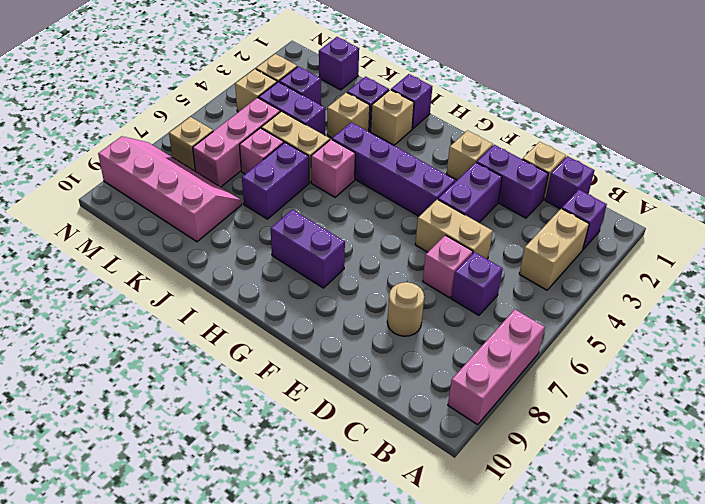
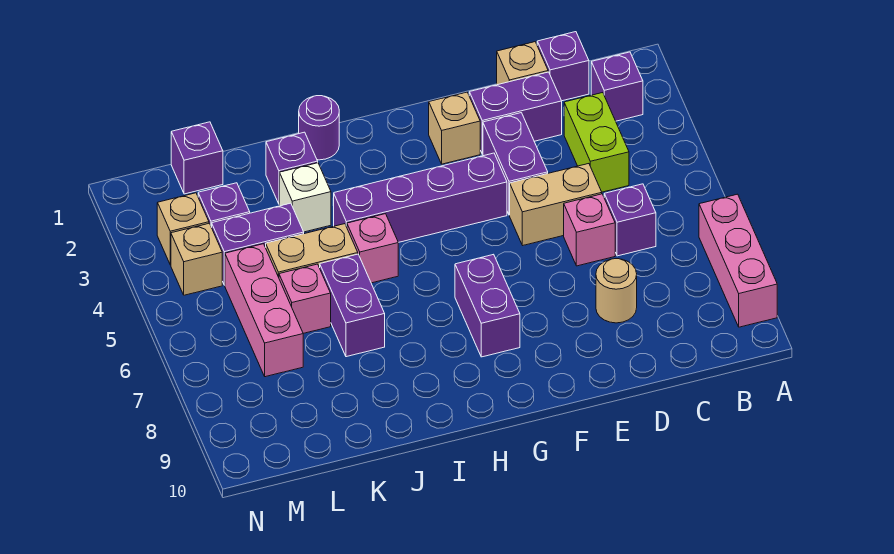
tan 1x2 brick [519,208,589,290] -> none
none -> lime 1x2 brick [564,93,629,192]
purple 1x2 brick [271,210,345,288] -> purple 1x2 brick turned to [455,254,520,357]
purple 1x1 brick [391,74,432,129] -> purple 1x1 round brick [299,96,339,160]
tan 1x1 brick [371,90,414,145] -> none
tan 1x1 brick [327,92,370,138] -> white 1x1 brick [280,163,331,232]
pink 2x4 slope [98,136,242,242] -> none
tan 1x1 brick [169,117,213,171] -> none

